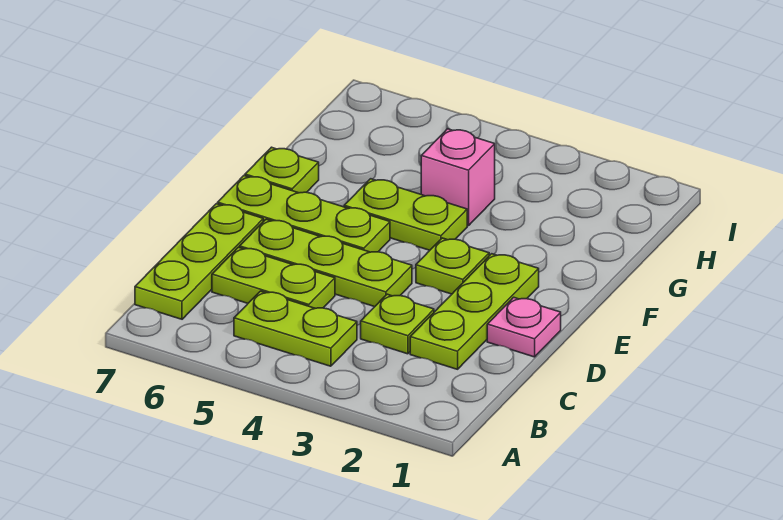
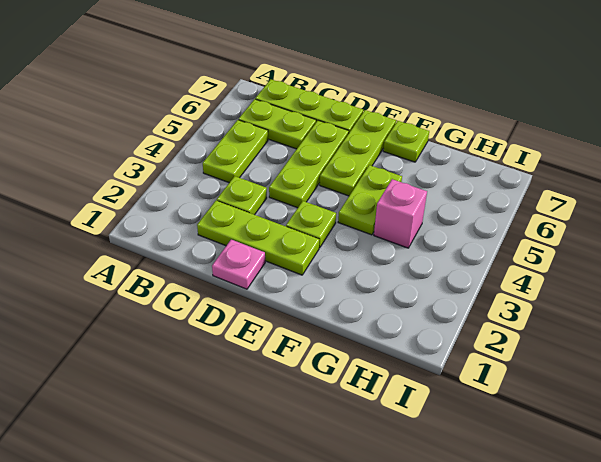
lime 1x2 plate [212,247,335,308] -> lime 1x2 plate turned to [239,99,316,149]

